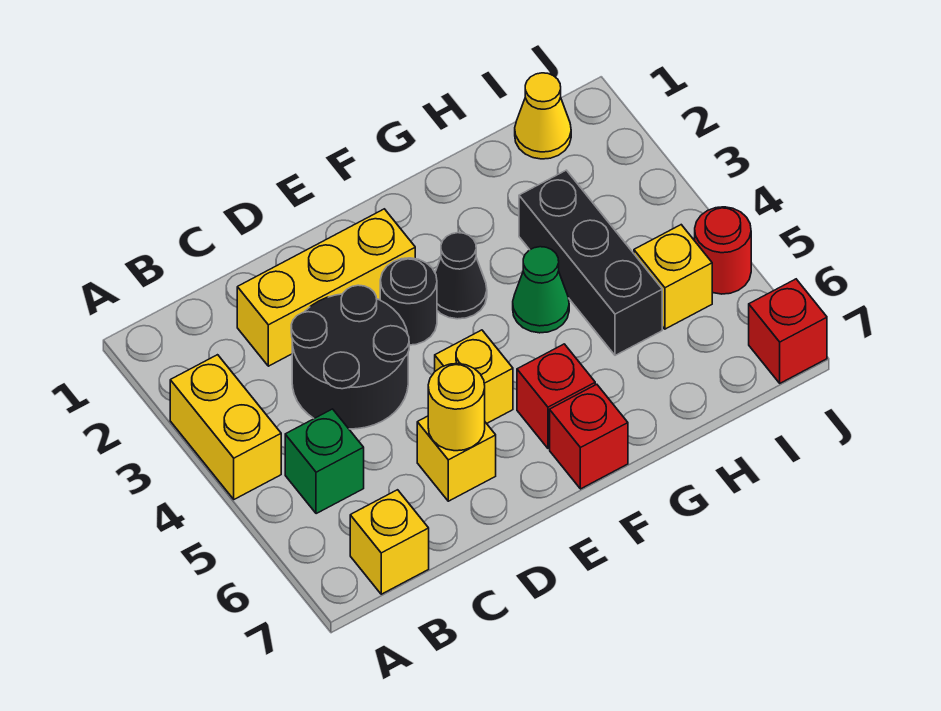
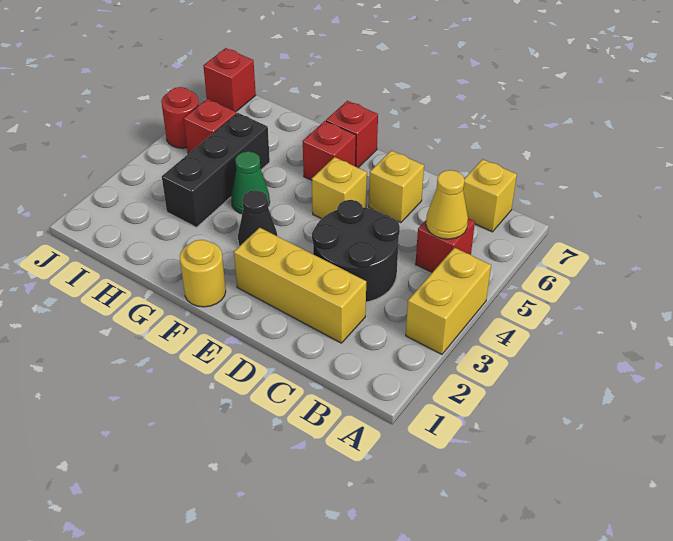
green 1x1 brick [285,409,364,514] -> red 1x1 brick [416,218,475,272]
yellow 1x1 round brick [428,364,485,451] -> yellow 1x1 round brick moved to [180,240,226,307]
black 1x1 round brick [380,258,437,345] -> none
yellow 1x1 cone [515,73,571,159] -> yellow 1x1 cone moved to [426,170,468,239]
yellow 1x1 brick [634,225,712,329] -> red 1x1 brick [184,99,237,154]

